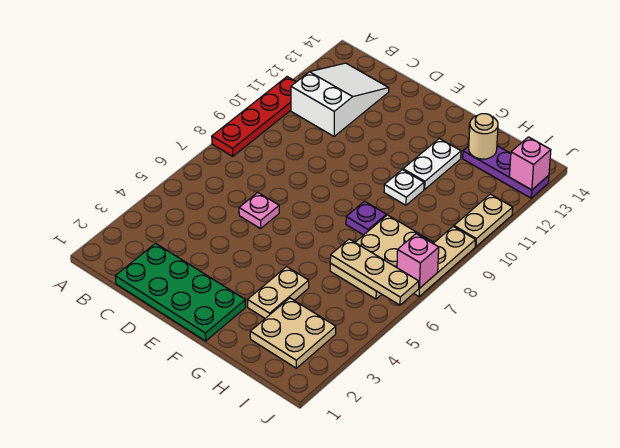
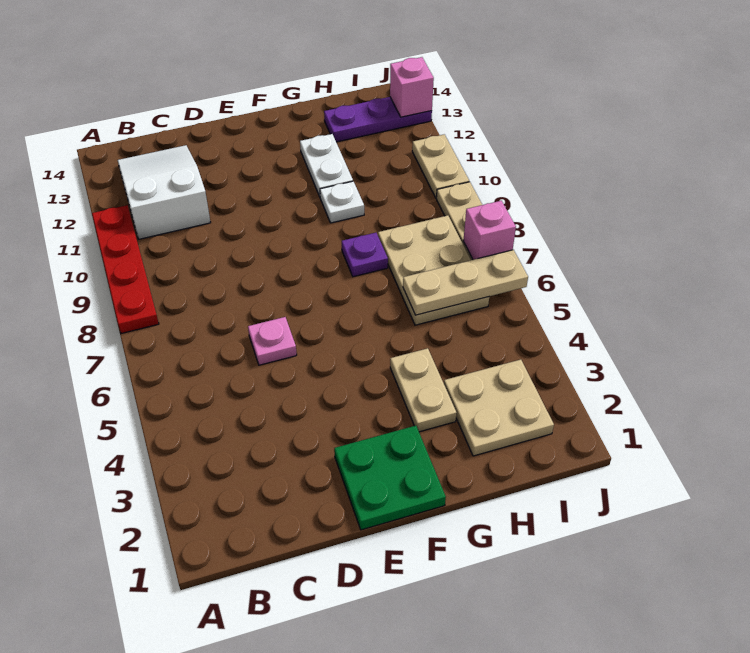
green 2x4 plate [115,243,246,341] -> green 2x2 plate [334,426,446,530]
tan 1x1 round brick [469,114,498,159] -> none

